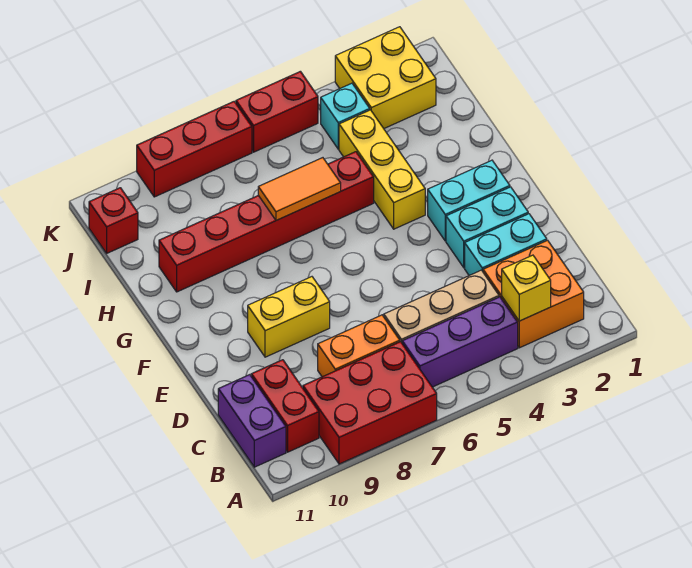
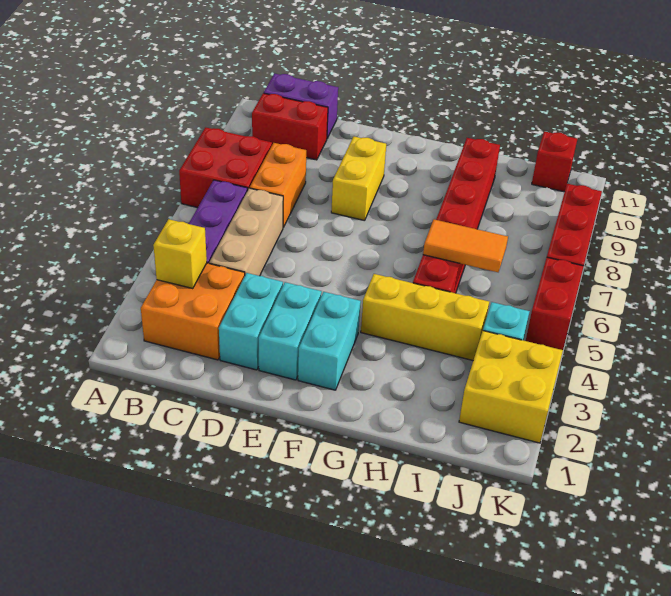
red 2x3 brick [303,342,437,464] -> red 2x2 brick [179,127,272,208]
orange 1x2 tile [258,158,341,220] -> orange 1x2 tile turned to [423,219,508,272]

